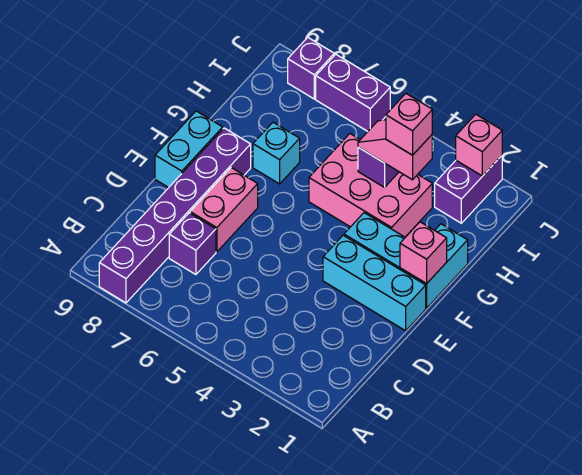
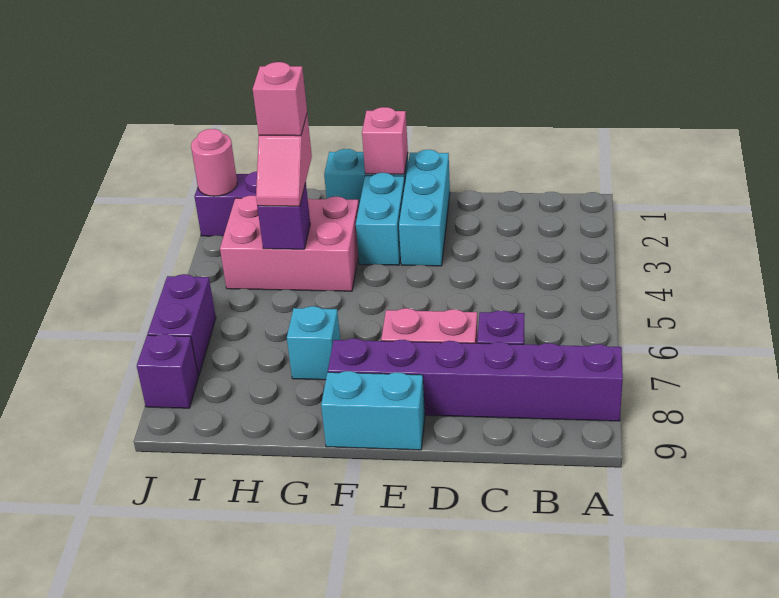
pink 2x3 brick [309,134,432,237] -> pink 2x3 brick turned to [220,196,359,291]
pink 1x1 brick [456,114,502,176] -> pink 1x1 round brick [191,129,237,196]

